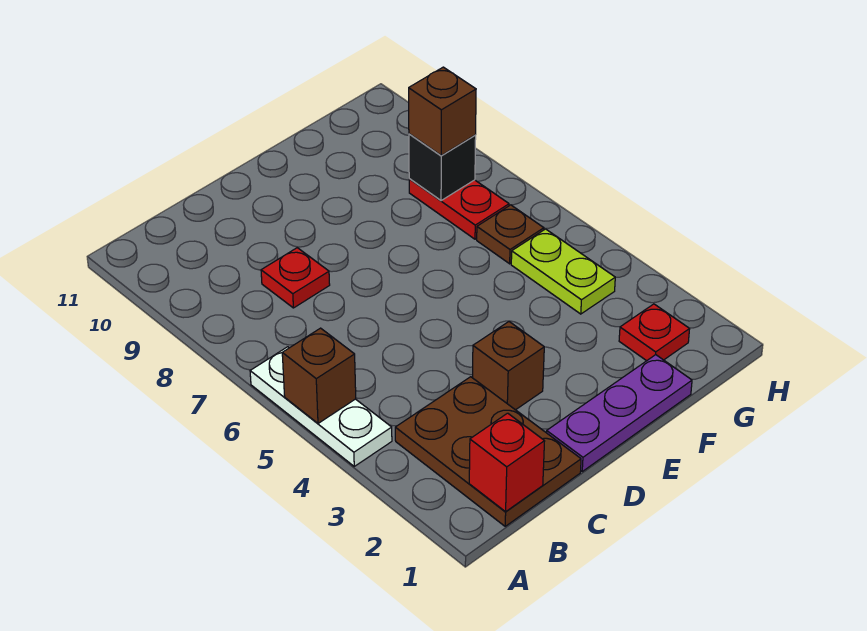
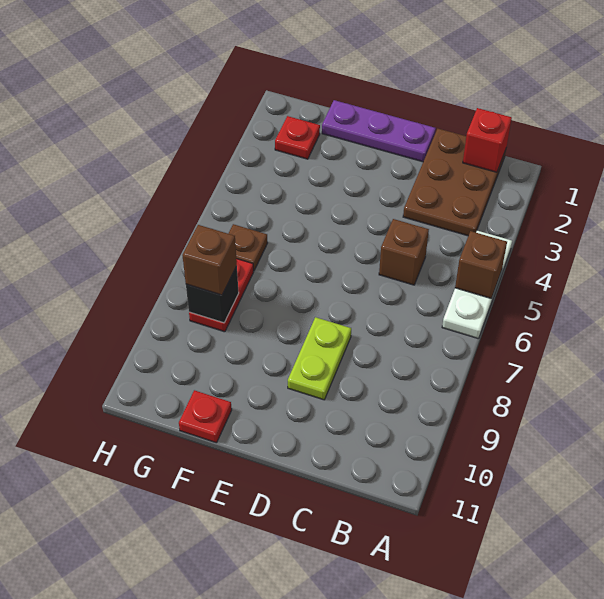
red 1x1 plate [261,248,330,308] -> red 1x1 plate moved to [179,390,232,443]
brown 1x1 brick [472,322,544,410] -> brown 1x1 brick moved to [379,219,429,285]
lime 1x2 plate [511,229,615,314] -> lime 1x2 plate moved to [288,317,351,400]

